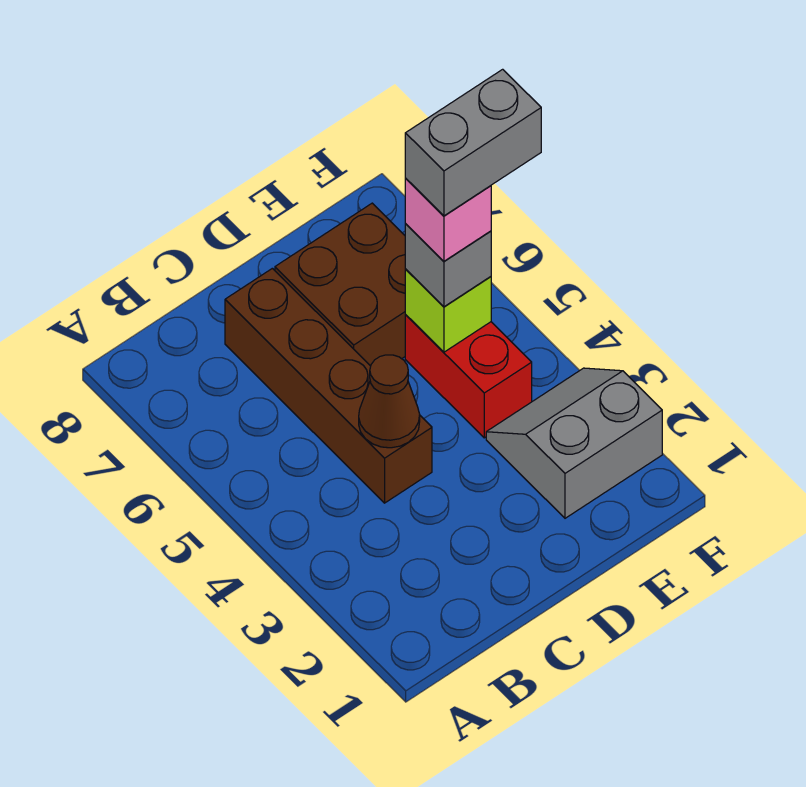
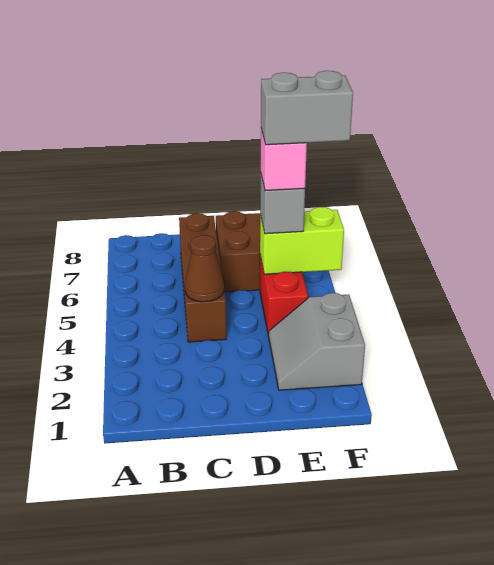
grey 2x2 slope [486,368,662,518] -> grey 2x2 slope turned to [269,293,365,390]
lime 1x1 brick [405,269,491,352] -> lime 1x2 brick [260,207,344,274]

